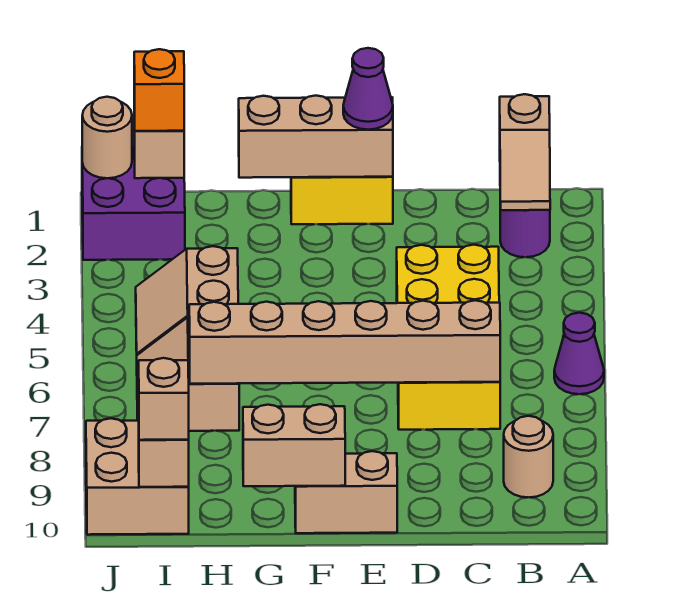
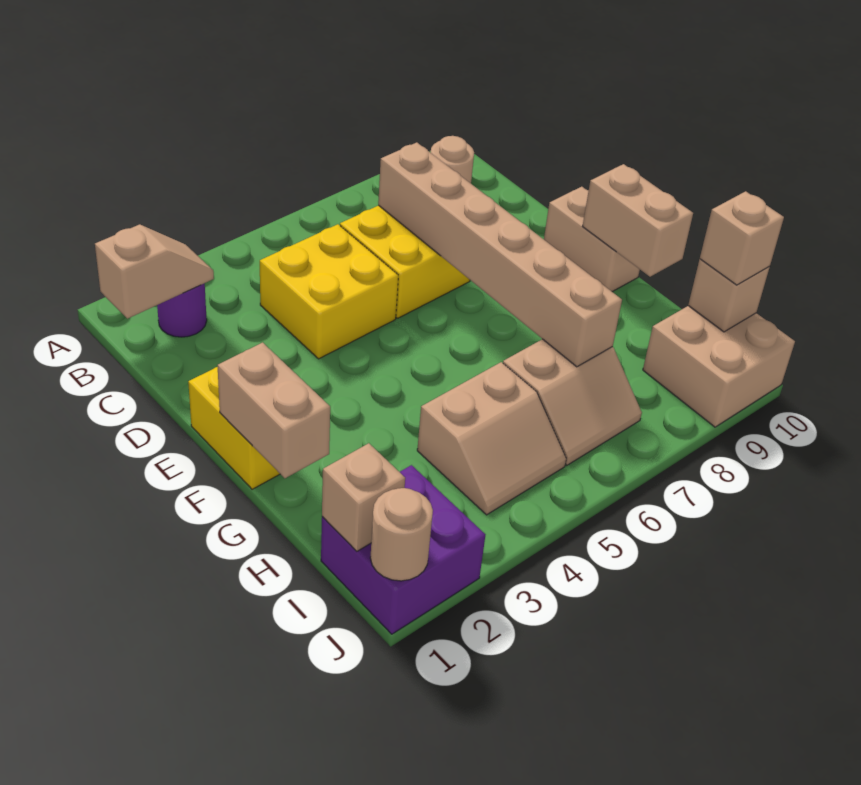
purple 1x1 cone [554,313,604,394] -> none
tan 1x3 brick [239,96,393,178] -> tan 1x2 brick [217,342,330,478]
purple 1x1 cone [343,48,393,130] -> none
orange 1x1 brick [134,49,184,131] -> none

